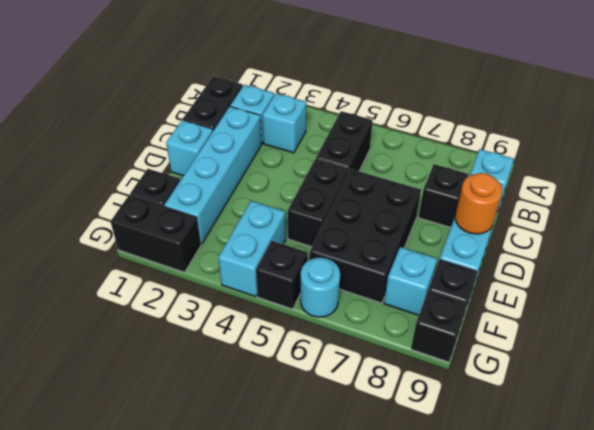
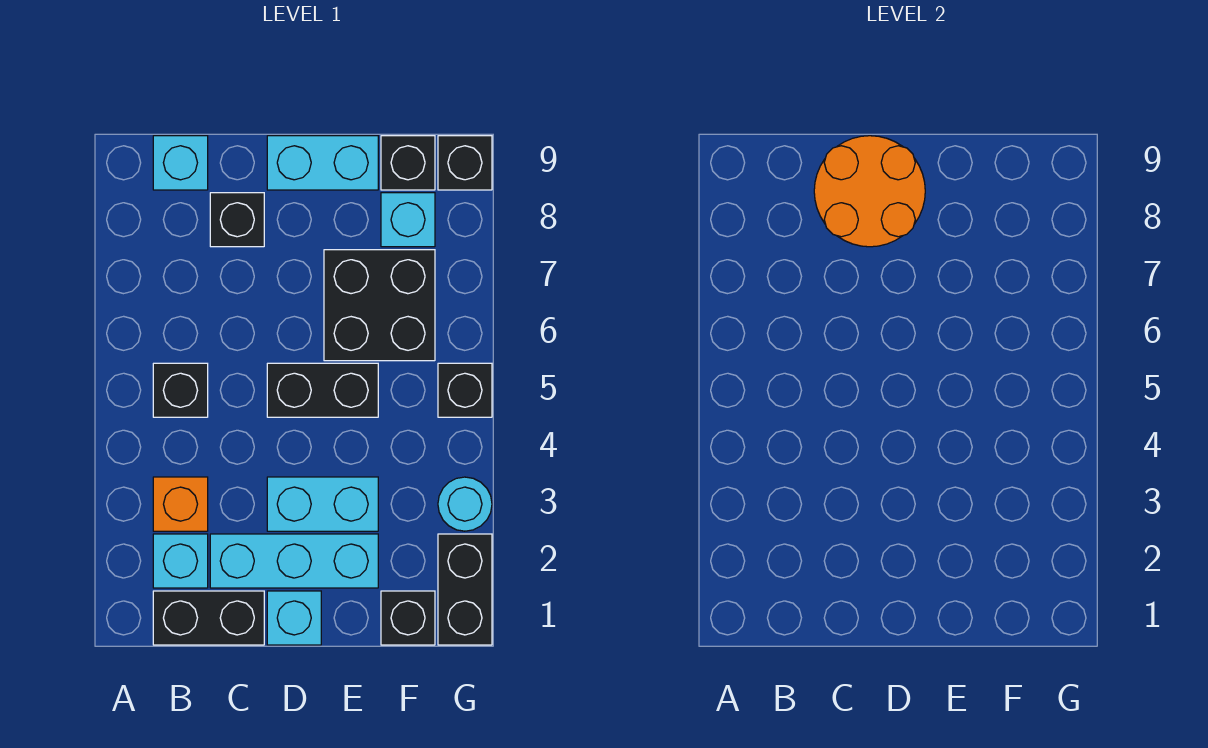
cyan 1x1 brick [263,94,306,153] -> orange 1x1 brick [153,477,208,531]
black 1x2 brick [316,111,373,172] -> black 1x1 brick [153,363,208,417]
cyan 1x4 brick [164,107,262,244] -> cyan 1x3 brick [210,534,378,588]
black 2x3 brick [310,169,421,303] -> black 2x2 brick [324,250,435,361]
orange 1x1 round brick [455,173,502,234] -> orange 2x2 round brick [814,136,925,247]
cyan 1x2 brick [218,201,286,297] -> cyan 1x2 brick moved to [267,477,378,531]
cyan 1x1 round brick [300,257,340,317] -> cyan 1x1 round brick moved to [438,477,492,531]

